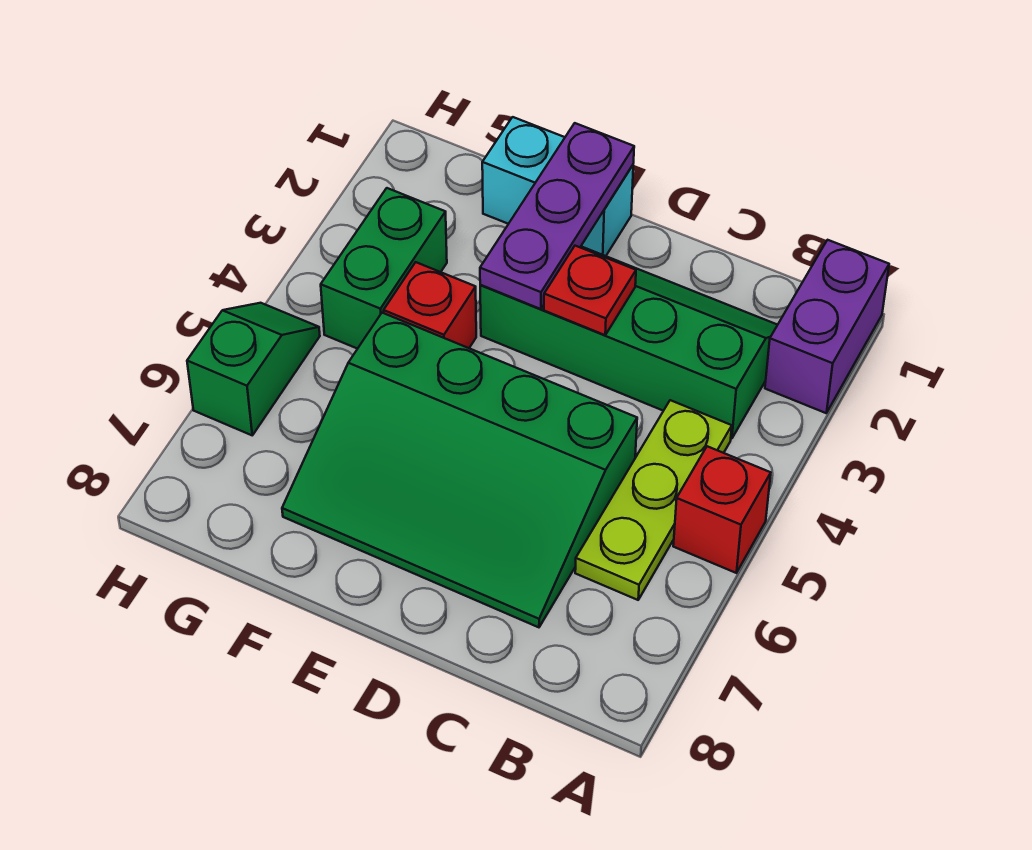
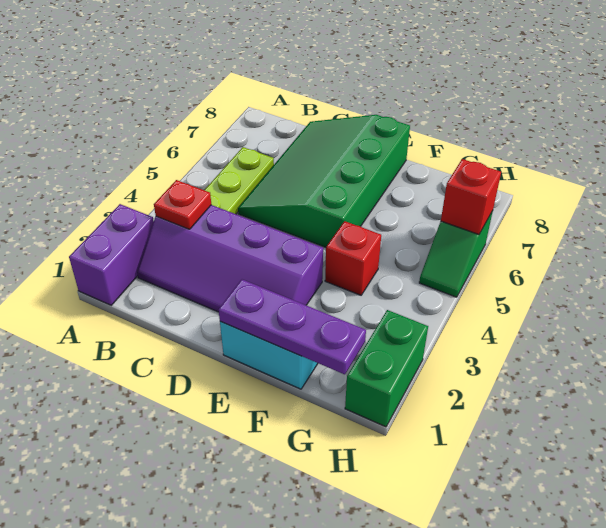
red 1x1 brick [673,446,771,573] -> red 1x1 brick moved to [441,159,501,234]
green 2x4 slope [480,247,777,439] -> purple 2x4 slope [137,205,323,312]
green 3x4 slope [282,313,637,627] -> green 3x4 slope turned to [238,115,410,247]
red 1x1 plate [544,246,636,335] -> red 1x1 plate moved to [154,180,211,229]
purple 1x3 plate [480,123,634,309] -> purple 1x3 plate turned to [219,279,366,374]
green 1x2 brick [321,188,447,349] -> green 1x2 brick moved to [345,310,428,427]

